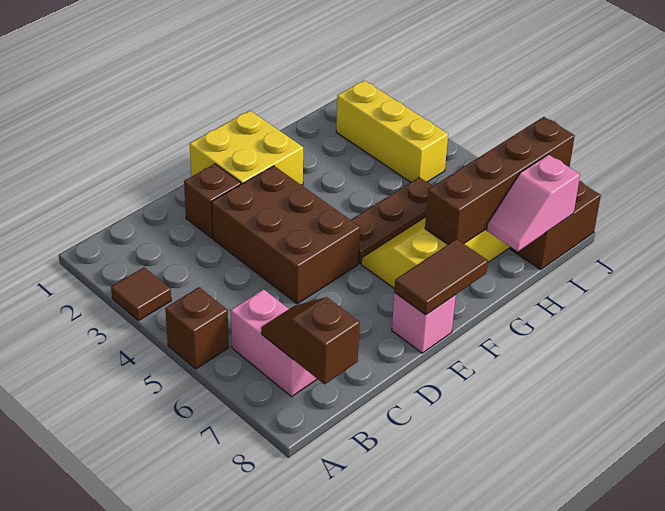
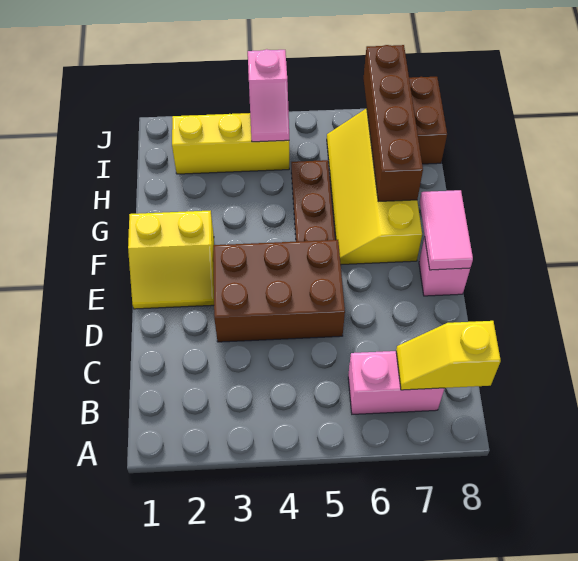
brown 1x1 tile [111,267,171,321] -> none
brown 1x1 brick [165,287,229,369] -> none
brown 1x2 slope [261,297,360,384] -> yellow 1x2 slope [396,321,501,390]
brown 1x1 brick [184,164,241,238] -> none
yellow 2x2 brick [190,111,303,185] -> yellow 2x2 slope [128,211,214,309]
brown 1x2 tile [394,239,488,315] -> pink 1x2 tile [420,190,473,270]
pink 1x2 slope [487,155,580,251] -> pink 1x2 slope moved to [248,49,289,142]

